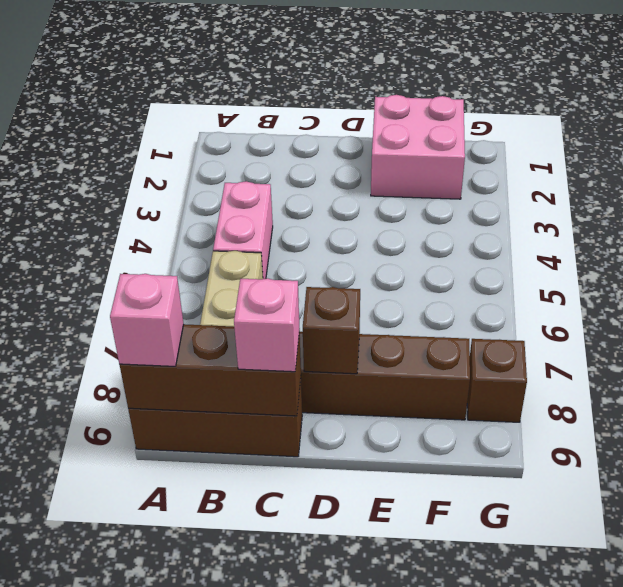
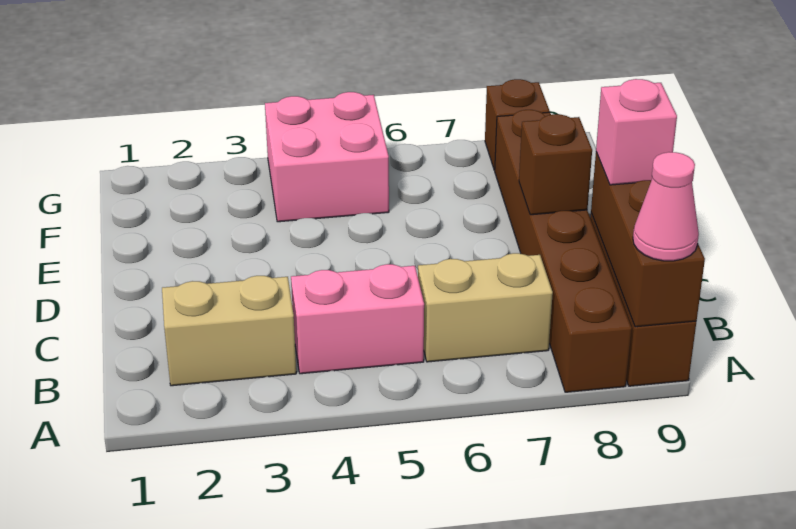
pink 1x1 brick [110,274,184,366] -> pink 1x1 cone [633,152,699,261]
none -> tan 1x2 brick [162,276,296,386]
pink 2x2 brick [371,95,465,199] -> pink 2x2 brick moved to [265,92,389,222]

